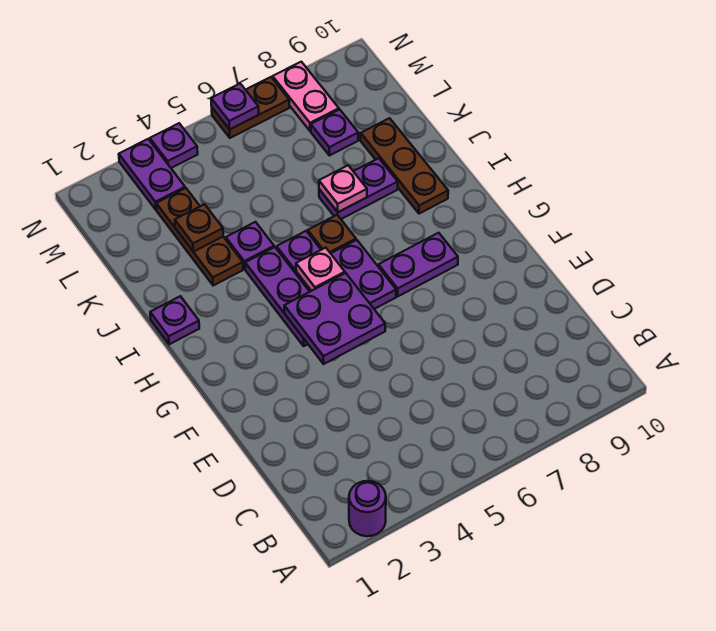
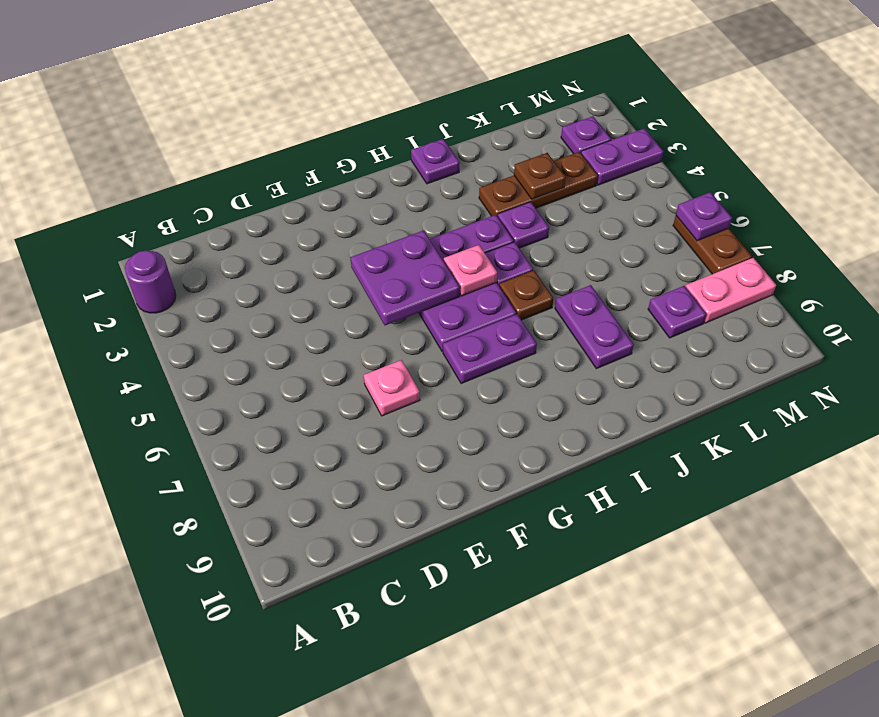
purple 1x2 plate [378,233,458,296] -> purple 1x2 plate turned to [443,314,537,384]
brown 1x3 plate [361,118,448,214] -> none
pink 1x1 plate [319,165,367,212] -> pink 1x1 plate moved to [364,360,420,416]
purple 1x1 plate [150,123,198,168] -> purple 1x1 plate moved to [561,116,611,154]

